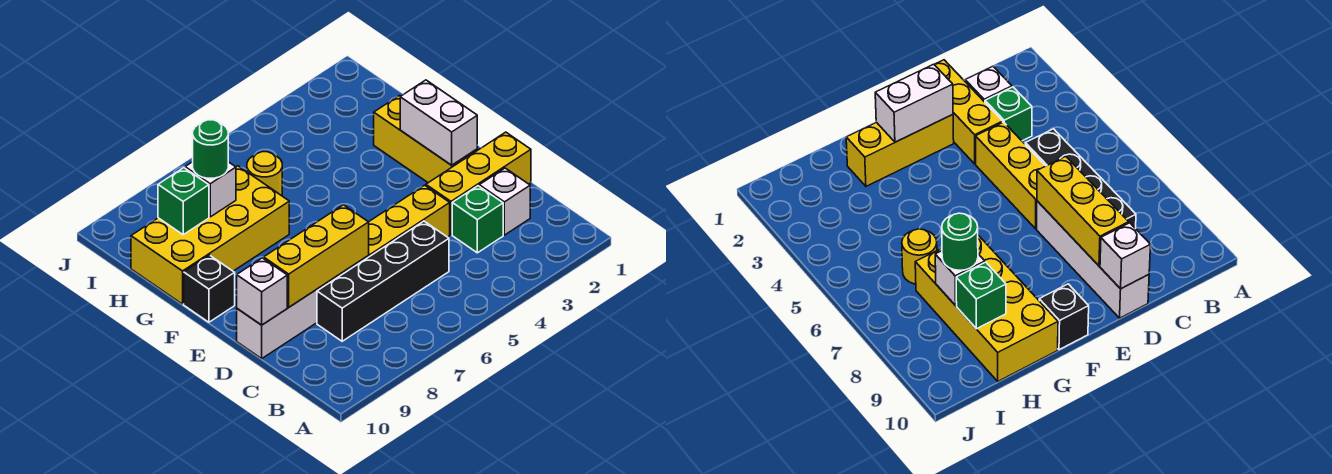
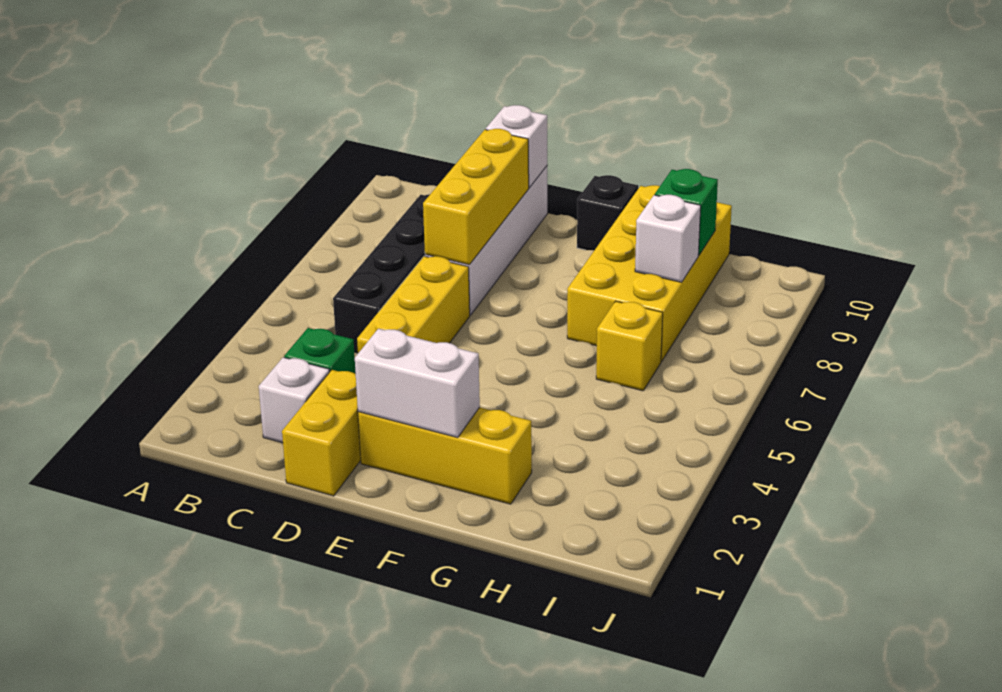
yellow 1x3 brick [426,132,531,235] -> yellow 1x2 brick [282,370,361,496]
yellow 1x1 round brick [247,152,282,196] -> yellow 1x1 brick [596,301,663,391]
green 1x1 round brick [193,120,228,178] -> none

